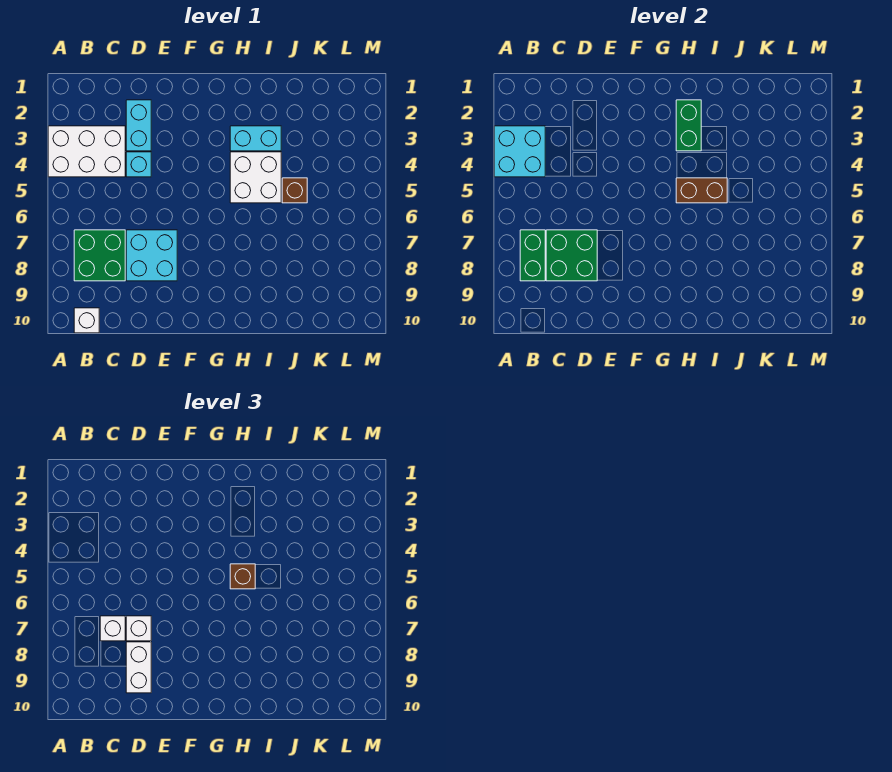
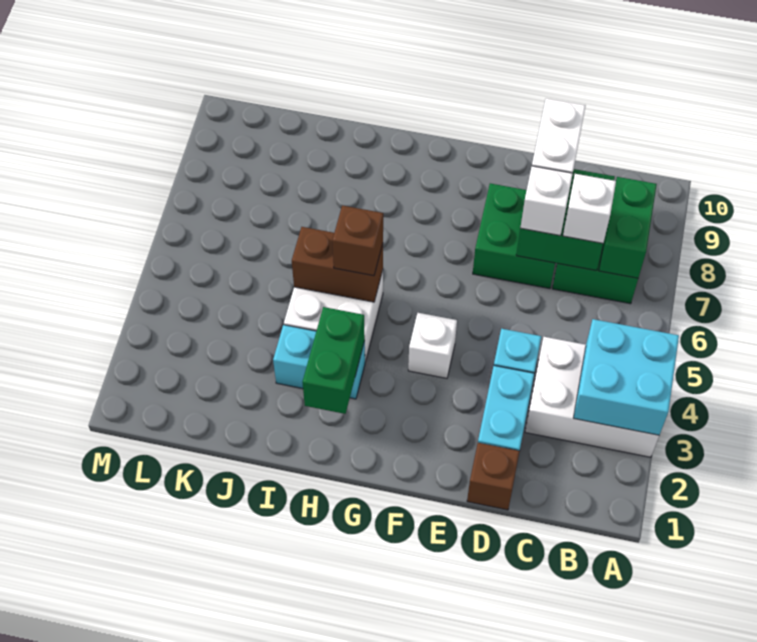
white 1x1 brick [74,308,99,333] -> white 1x1 brick moved to [408,313,457,378]
cyan 2x2 brick [126,230,177,281] -> green 2x2 brick [473,183,555,289]
brown 1x1 brick [282,178,307,203] -> brown 1x1 brick moved to [467,443,520,510]

